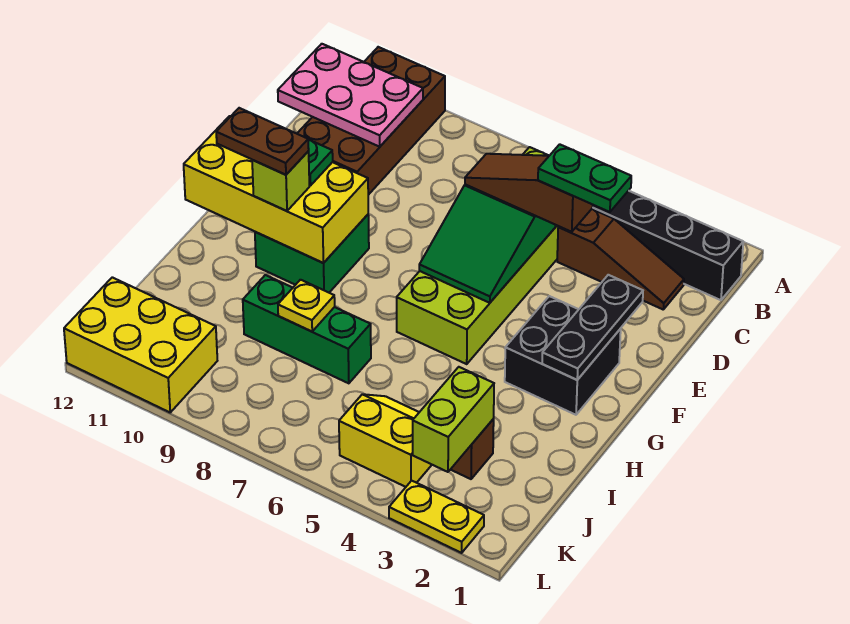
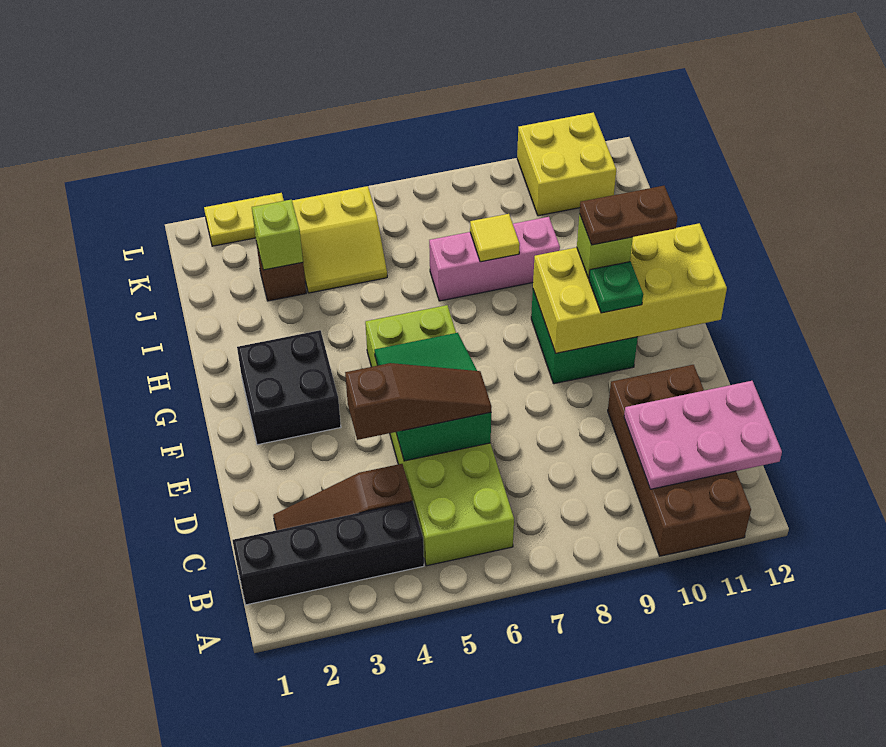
green 1x2 plate [538,144,631,212] -> none
black 1x3 plate [542,275,643,380] -> none
green 1x3 brick [243,275,371,383] -> pink 1x3 brick [429,217,560,301]
yellow 1x1 plate [278,280,335,332] -> yellow 1x1 tile [470,214,520,262]
lime 1x2 brick [413,367,494,472] -> lime 1x1 brick [252,200,303,270]
yellow 2x3 brick [64,277,217,412] -> yellow 2x2 brick [517,112,616,216]

